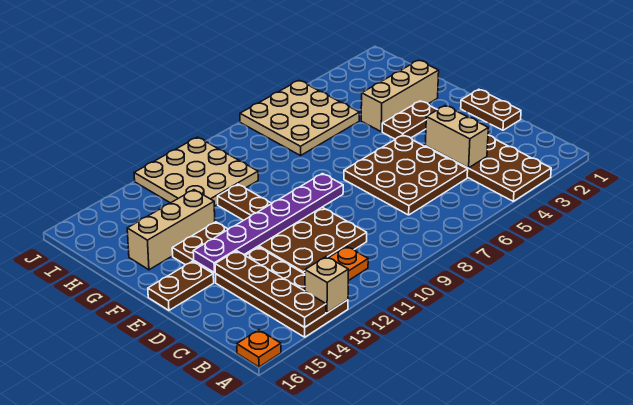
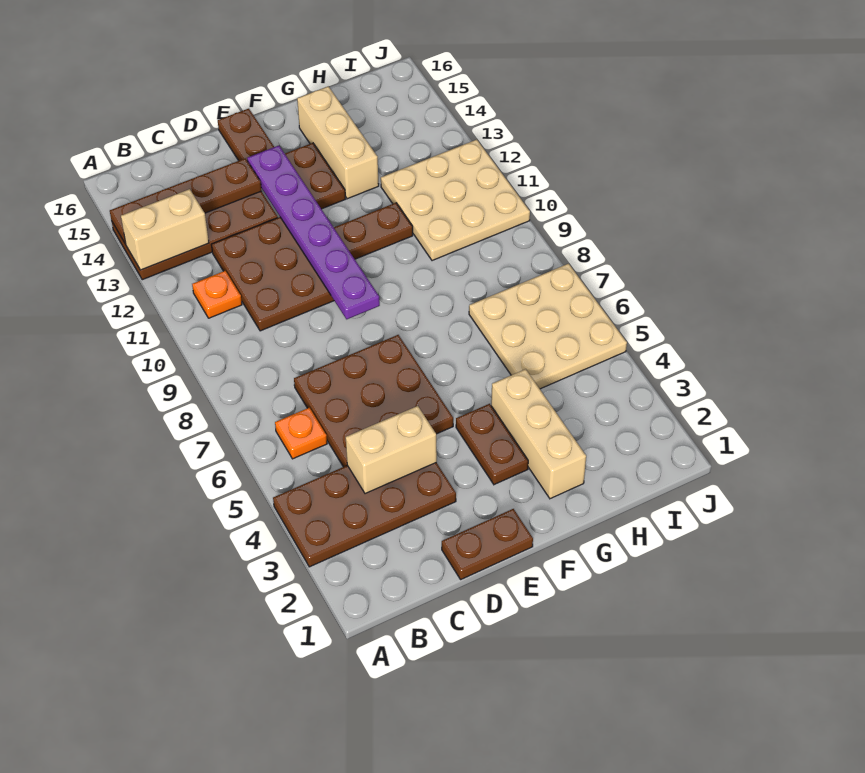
tan 1x1 brick [305,256,348,313] -> tan 1x2 brick [121,189,209,270]
orange 1x1 plate [237,330,281,367] -> orange 1x1 plate moved to [275,408,327,459]

